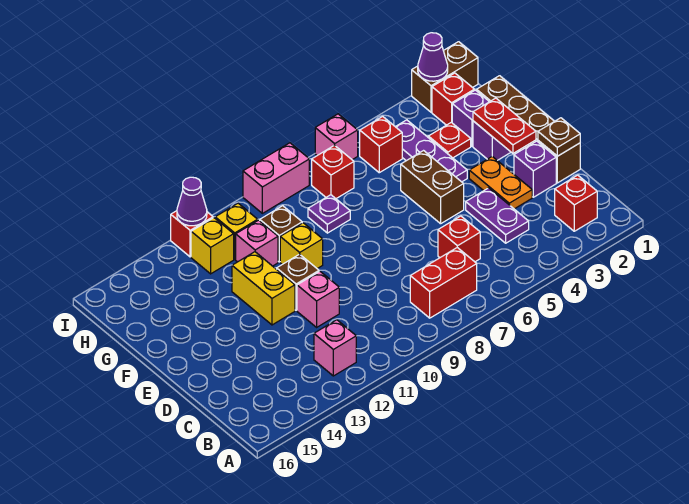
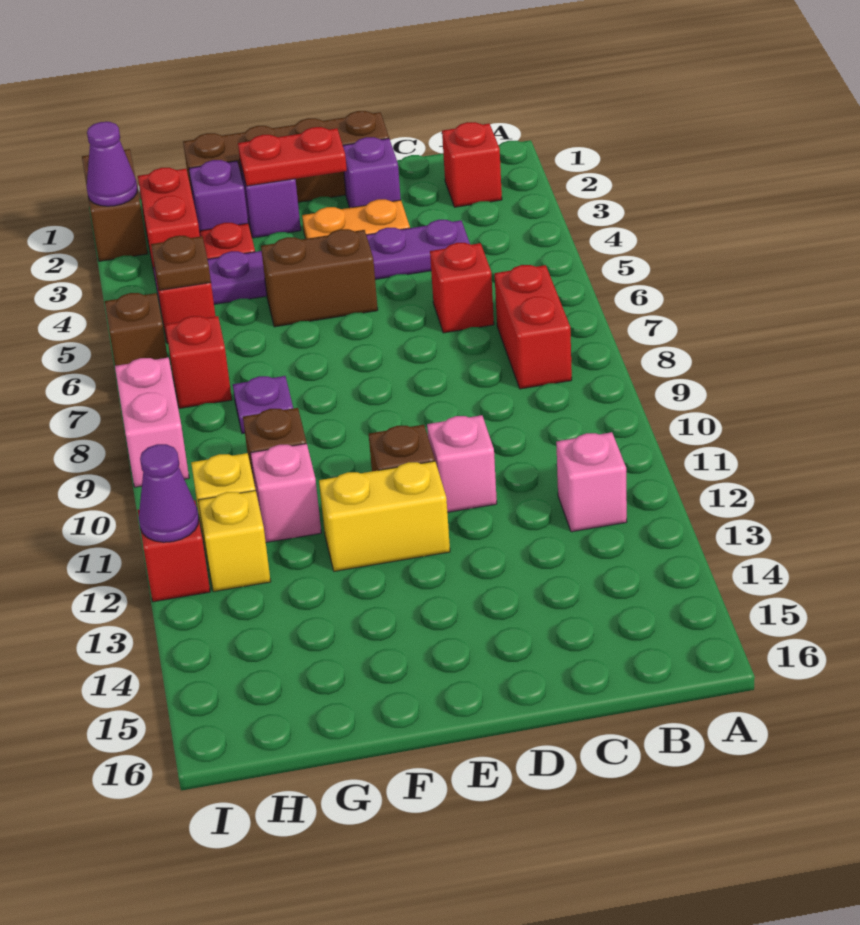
brown 1x1 plate [538,118,580,156] -> brown 1x1 plate moved to [151,236,211,291]
yellow 1x1 brick [280,223,323,269] -> none
red 1x1 brick [432,73,474,125] -> red 1x2 brick [138,168,200,276]
pink 1x1 brick [315,114,358,160] -> brown 1x1 brick [105,293,168,366]

